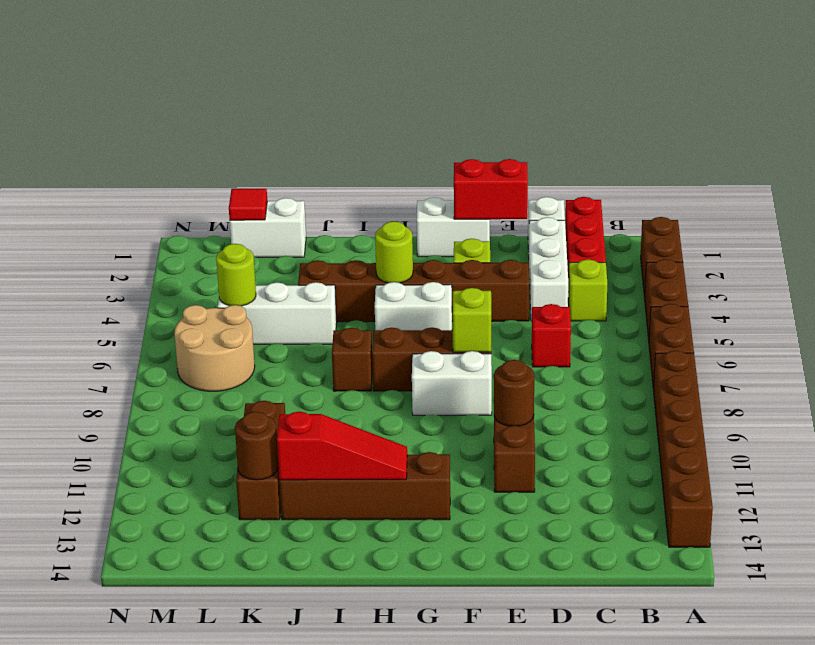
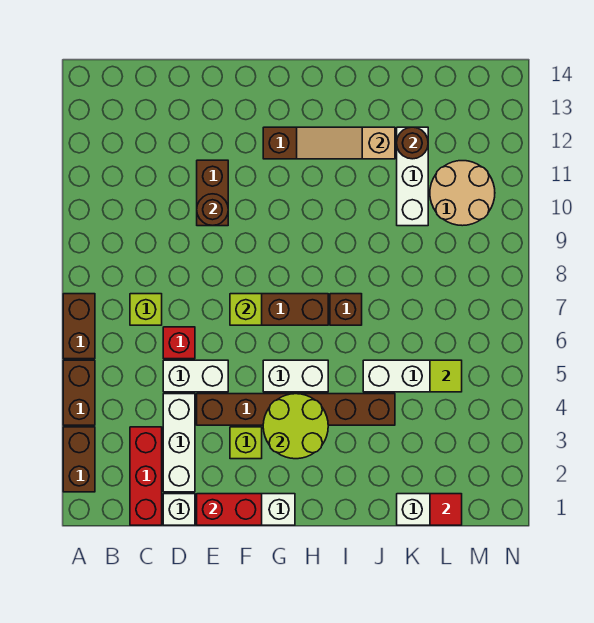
brown 1x6 brick [653,350,713,547] -> none
lime 1x1 brick [568,260,607,321] -> lime 1x1 brick moved to [130,294,162,325]
white 1x2 brick [412,351,492,415] -> white 1x2 brick moved to [163,360,228,392]
lime 1x1 round brick [375,221,413,283] -> lime 2x2 round brick [263,394,328,459]
red 1x3 slope [277,412,407,480] -> tan 1x3 slope [297,127,395,159]
brown 1x3 brick [236,401,285,520] -> white 1x3 brick [397,127,428,226]
lime 1x1 round brick [216,244,256,306] -> lime 1x1 tile [430,360,462,392]
tan 2x2 round brick [174,305,255,391] -> tan 2x2 round brick moved to [430,161,495,226]

